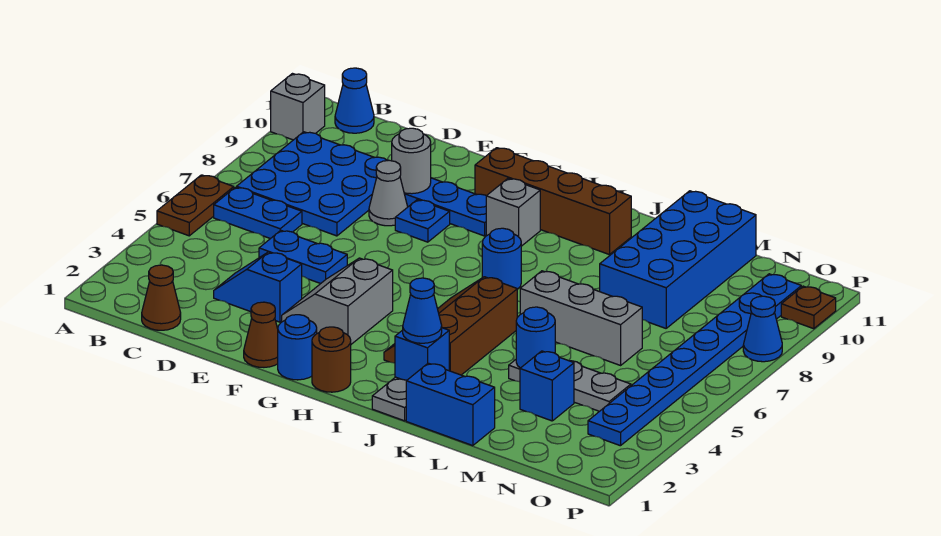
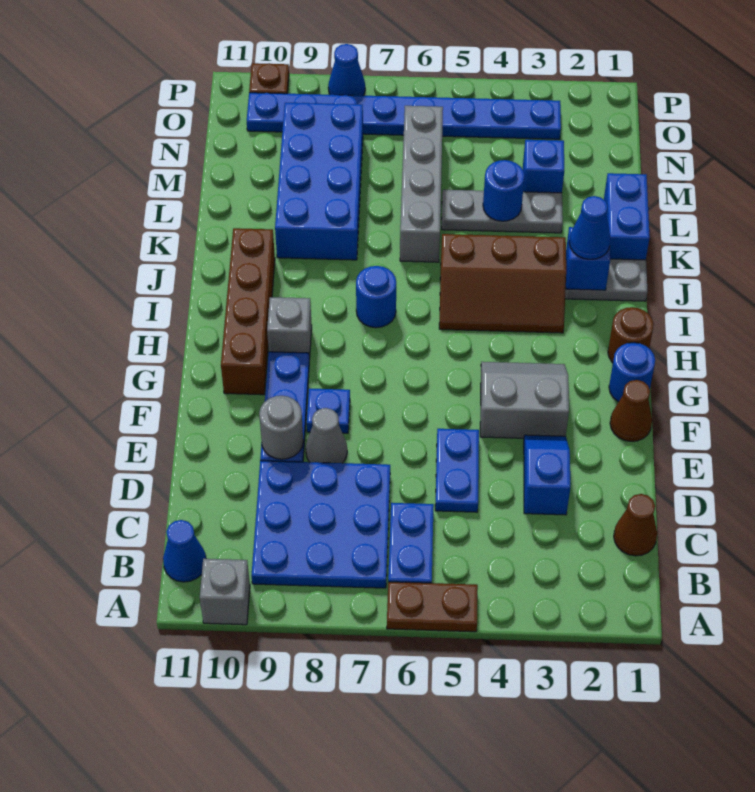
blue 1x2 slope [214,252,302,322] -> blue 1x2 slope turned to [524,435,570,515]
grey 2x2 slope [282,258,393,344] -> grey 2x2 slope turned to [480,362,569,438]
grey 1x3 brick [520,271,642,365] -> grey 1x4 brick [400,106,443,262]
grey 1x3 plate [509,360,631,411] -> grey 1x3 plate turned to [442,190,563,233]
blue 2x4 brick [600,191,756,328] -> blue 2x4 brick turned to [275,103,363,260]

